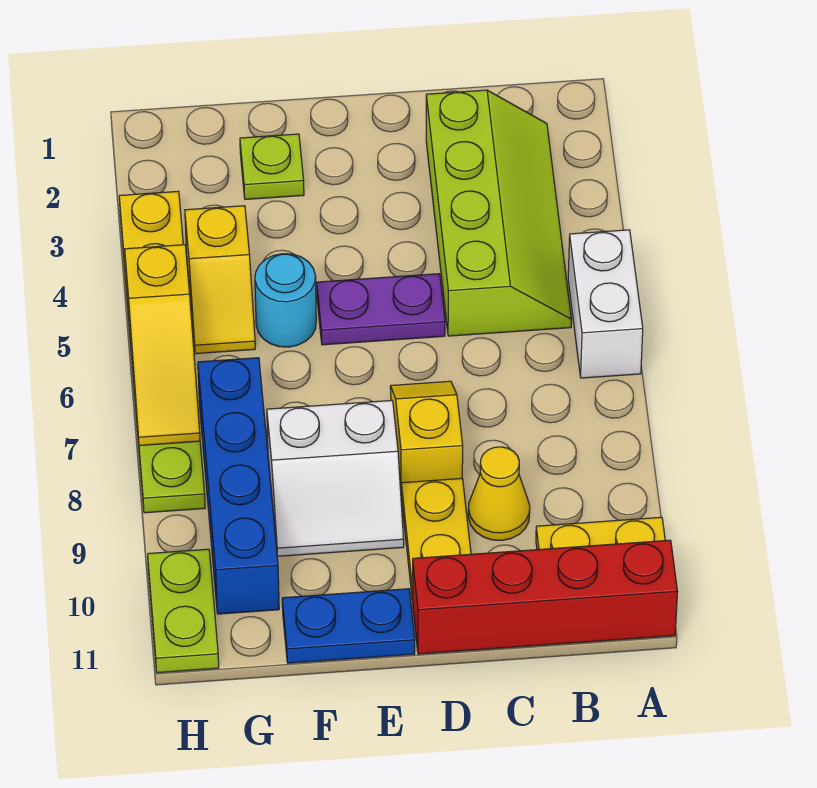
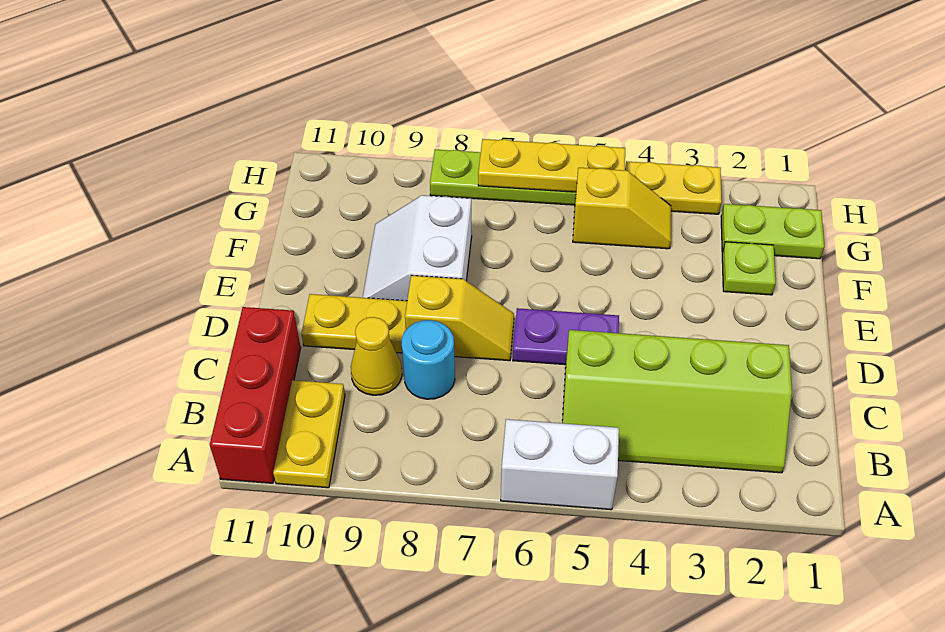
red 1x4 brick [413,540,678,654] -> red 1x3 brick [210,307,301,483]
purple 1x2 plate [317,274,445,345] -> purple 1x2 plate turned to [513,308,619,365]
blue 1x2 plate [282,589,415,663] -> none
cyan 1x1 round brick [255,254,316,347] -> cyan 1x1 round brick moved to [402,320,455,399]
yellow 1x2 slope [185,206,255,354] -> yellow 1x2 slope turned to [573,168,671,249]
blue 1x4 brick [198,358,279,614] -> none
yellow 1x3 slope [125,245,200,446] -> yellow 1x3 plate [478,139,625,192]
lime 1x2 plate [148,549,219,673] -> lime 1x2 plate moved to [721,204,824,259]

